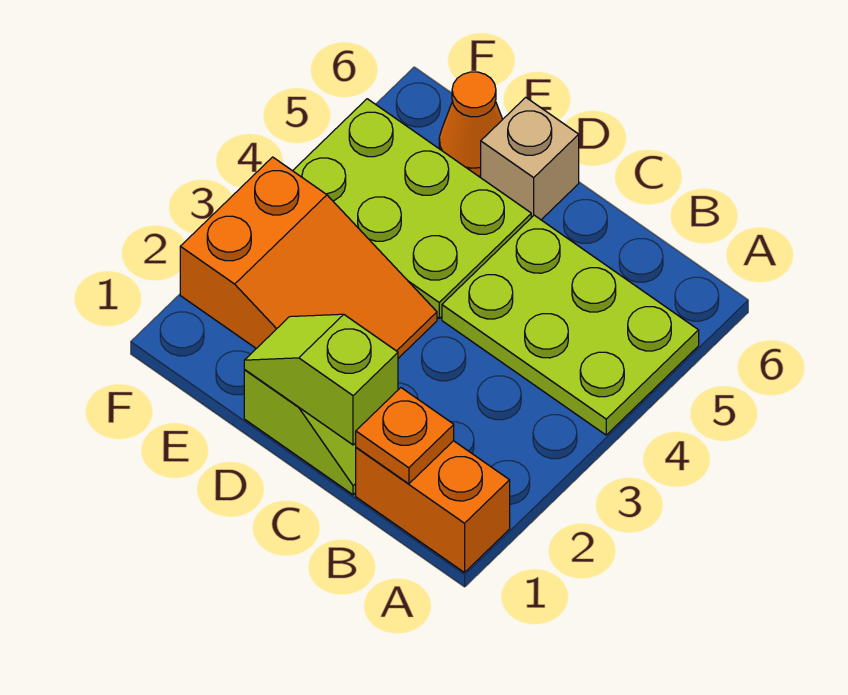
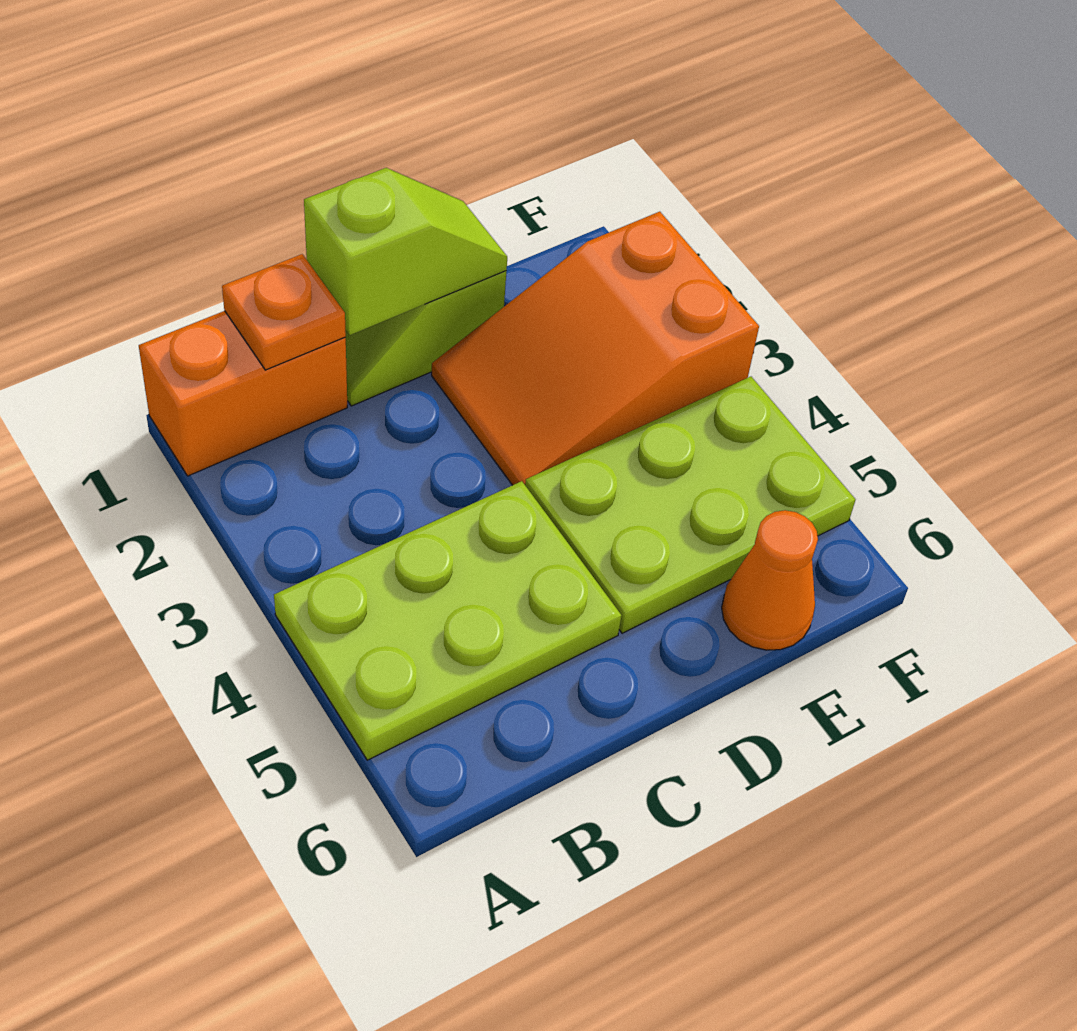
tan 1x1 brick [481,97,579,220] -> none

